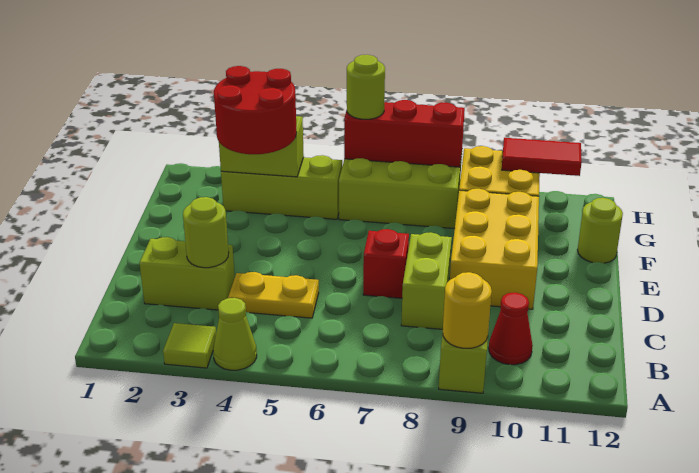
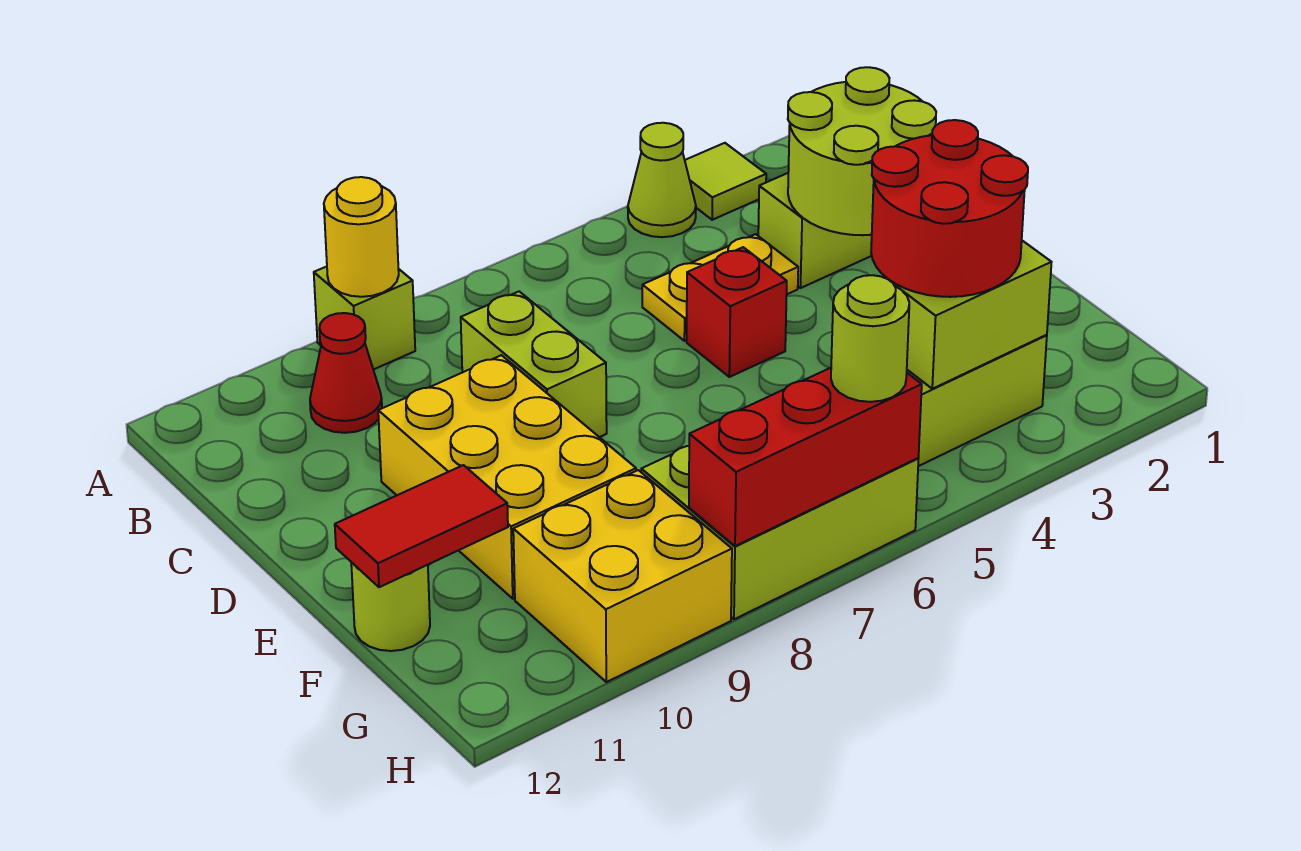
lime 1x1 round brick [183,197,229,268] -> lime 2x2 round brick [788,67,936,235]
red 1x1 brick [363,229,409,298] -> red 1x1 brick moved to [687,247,787,377]
red 1x2 tile [502,138,582,176] -> red 1x2 tile moved to [335,465,508,587]

